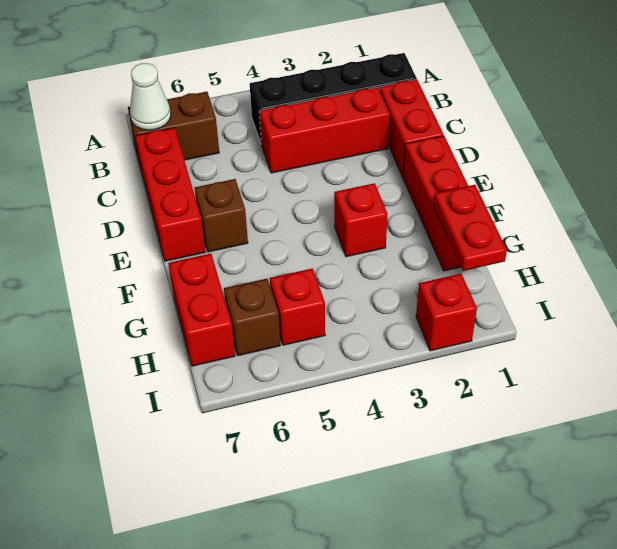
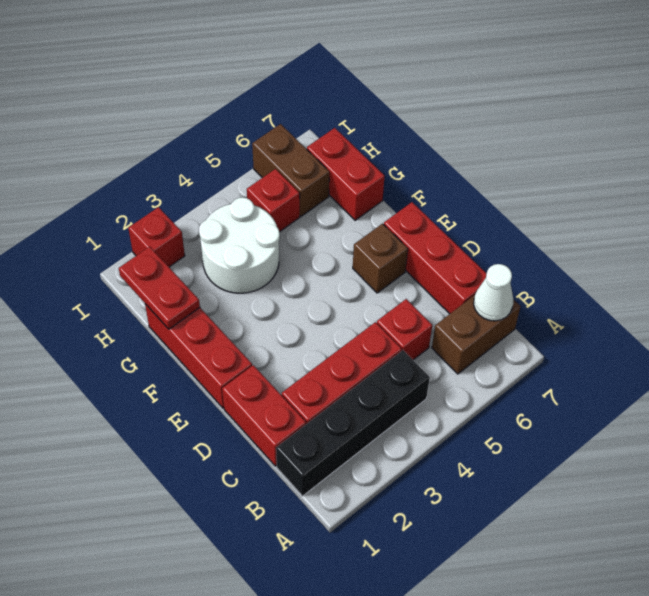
red 1x1 brick [334,183,388,257] -> red 1x1 brick moved to [377,299,432,360]
none -> white 2x2 round brick [199,197,280,293]
brown 1x1 brick [224,279,280,356] -> brown 1x2 brick [252,124,329,216]

